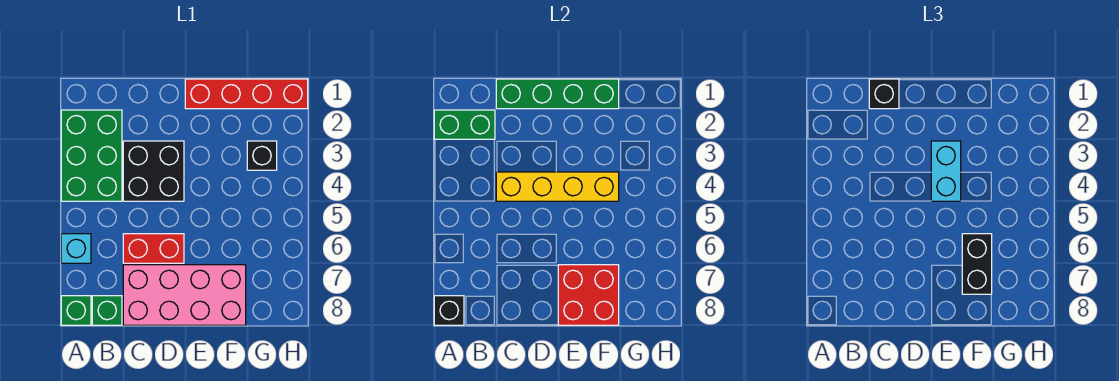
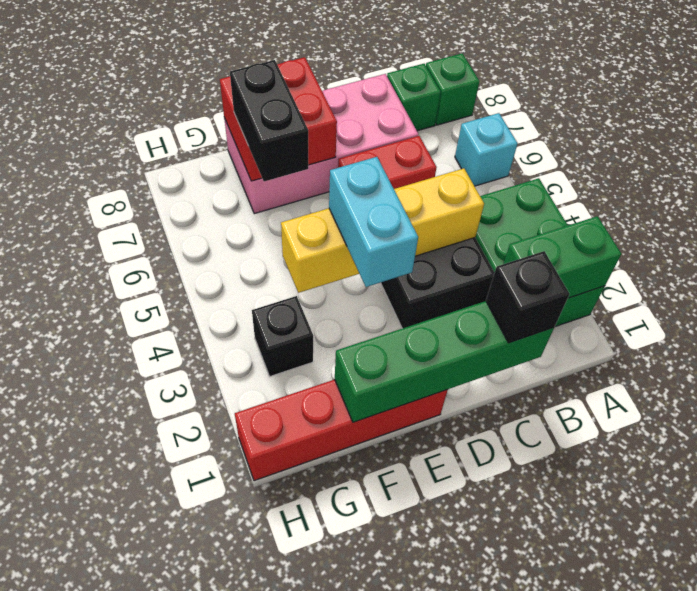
black 1x1 brick [434,296,464,325] -> none

